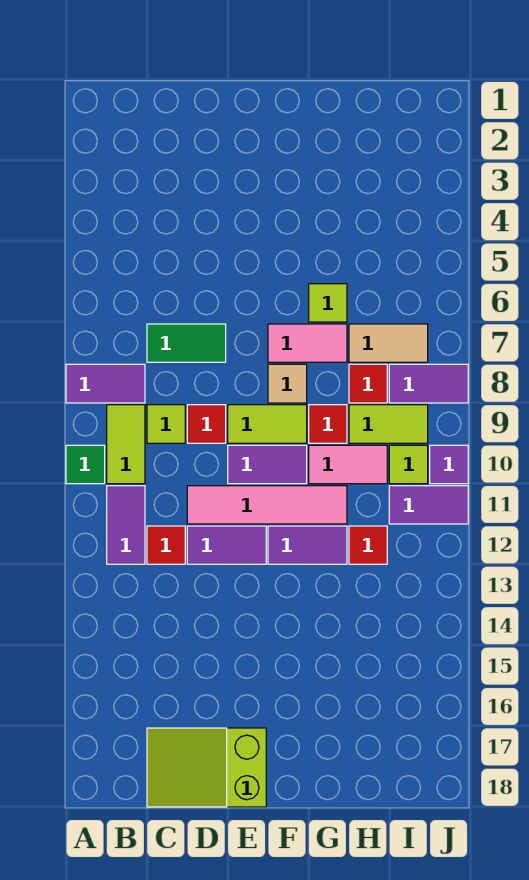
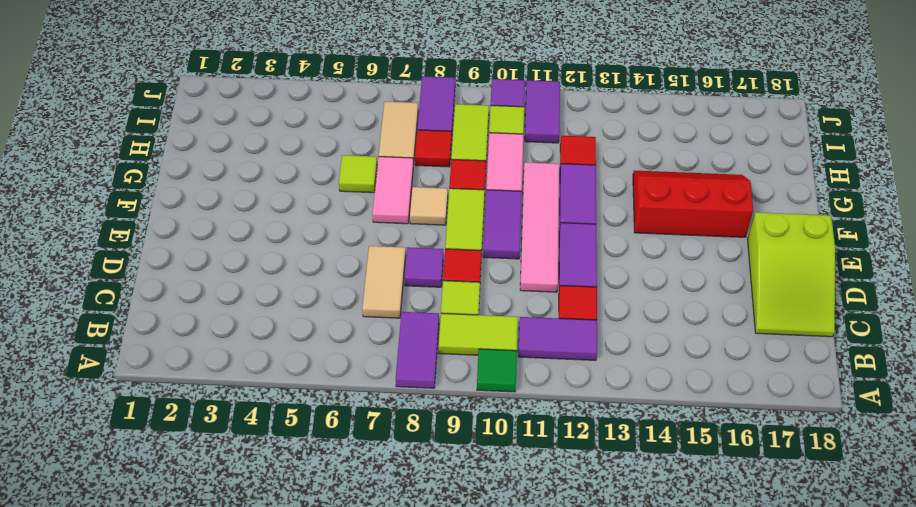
green 1x2 tile [147,324,226,362] -> tan 1x2 tile [362,246,406,318]
none -> purple 1x1 tile [404,247,443,287]
none -> red 2x3 slope [633,171,753,237]

